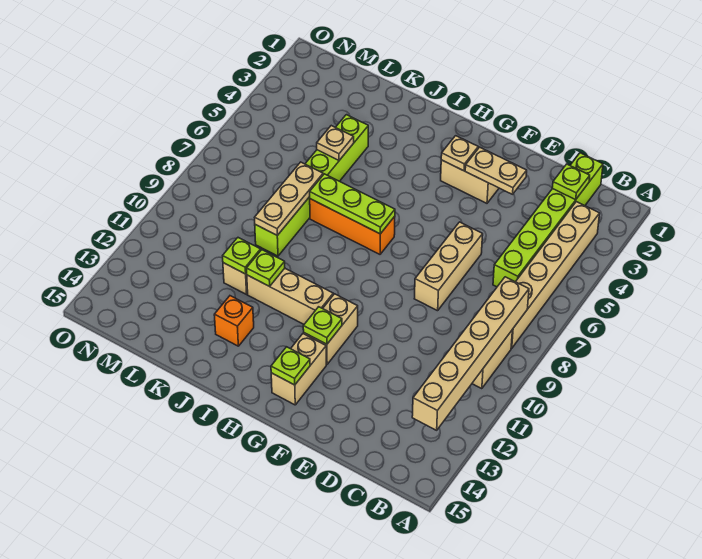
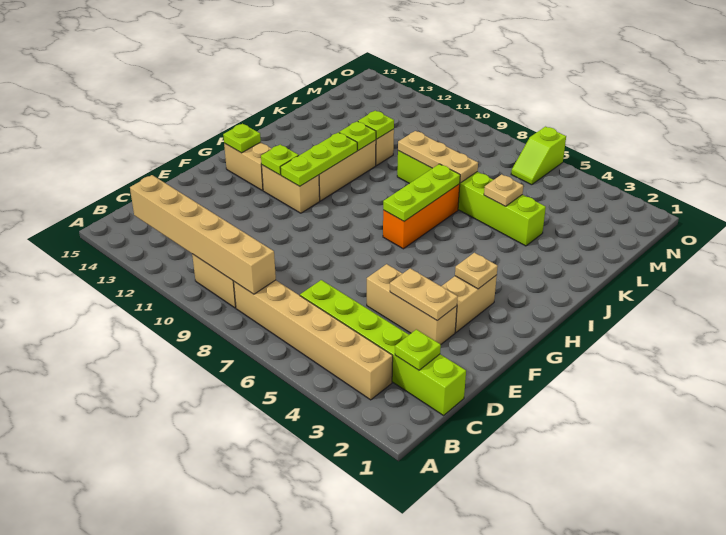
tan 1x2 plate [465,147,527,194] -> tan 1x2 plate turned to [390,268,458,320]
tan 1x3 brick [414,222,483,311] -> tan 1x3 brick moved to [367,264,457,344]
none -> lime 1x3 plate [280,132,357,186]
orange 1x1 brick [214,296,254,346] -> none
none -> lime 1x2 slope [511,127,566,185]

